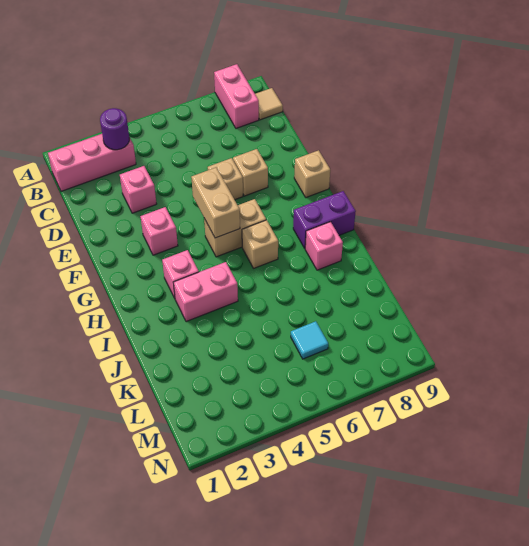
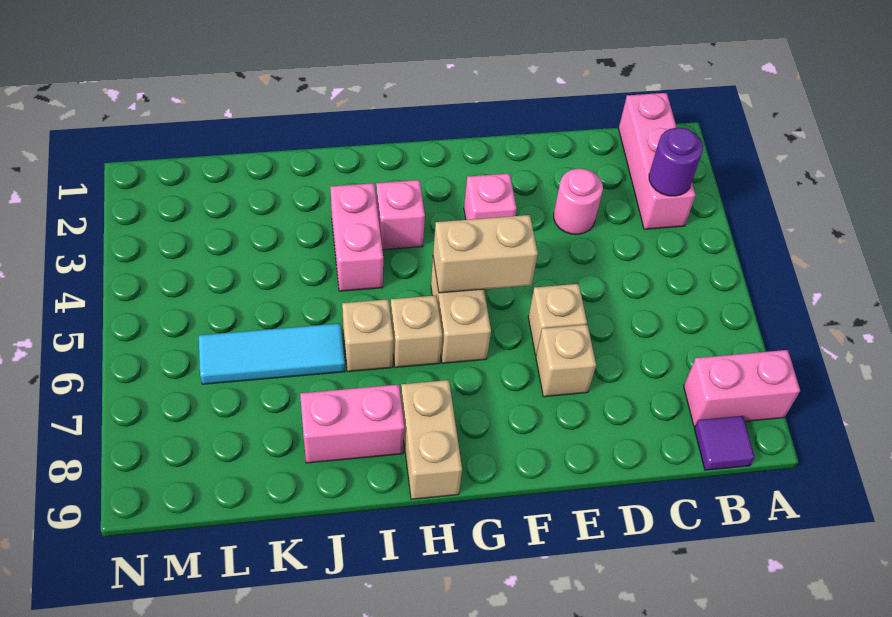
tan 1x1 tile [255,88,283,120] -> purple 1x1 tile [694,416,755,470]
pink 1x1 brick [120,166,156,213] -> pink 1x1 round brick [554,169,603,235]
tan 1x1 brick [294,150,330,197] -> tan 1x1 brick moved to [342,299,393,372]
purple 1x2 brick [293,191,356,248] -> tan 1x2 brick [401,380,462,499]
pink 1x1 brick [305,222,343,270] -> pink 1x2 brick [300,385,404,463]
cyan 1x1 tile [291,321,328,359] -> cyan 1x3 tile [199,324,345,384]

